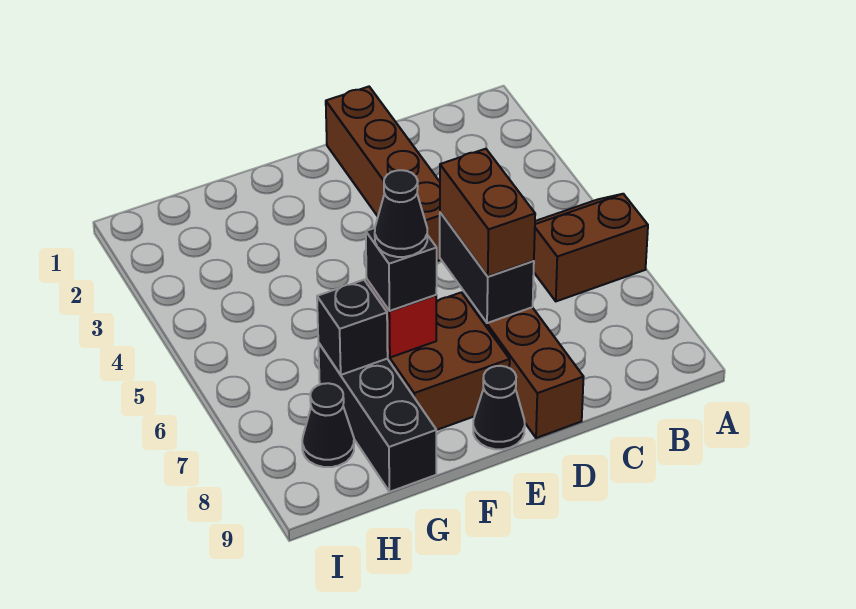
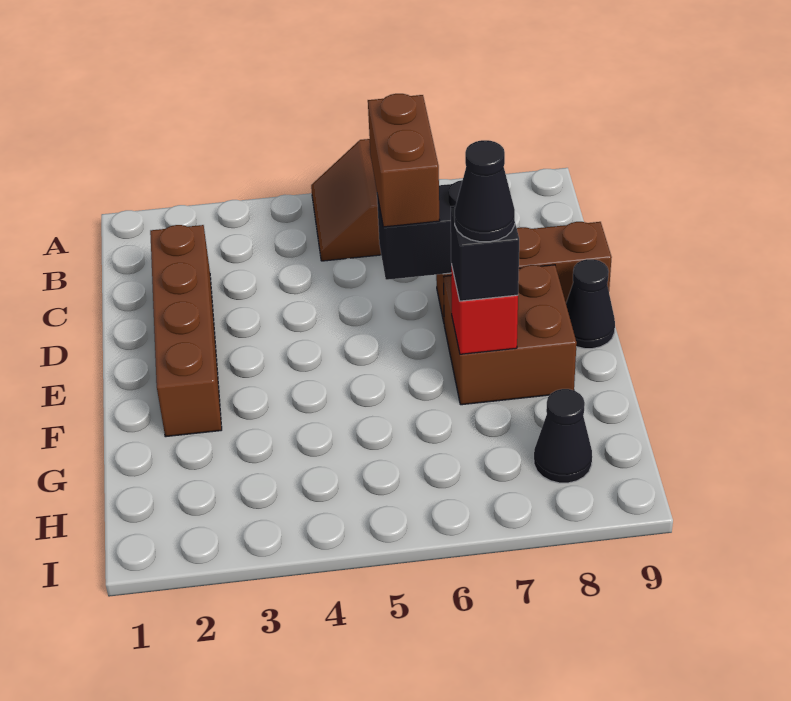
brown 1x4 brick [326,87,441,261] -> brown 1x4 brick turned to [150,225,222,437]
brown 1x2 brick [440,149,535,276] -> brown 1x2 brick turned to [368,94,440,227]
black 1x3 brick [318,343,436,492] -> none
black 1x1 brick [317,280,388,375] -> none

